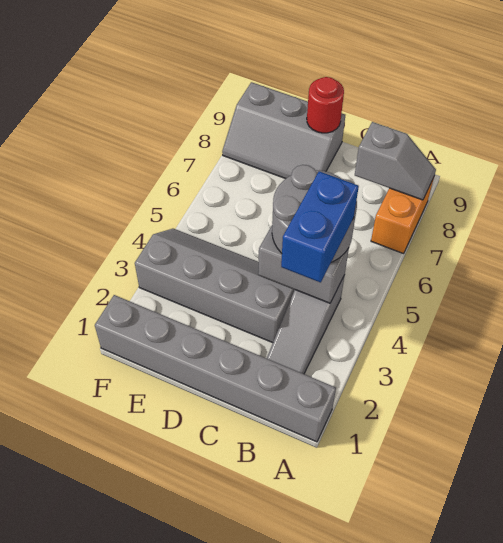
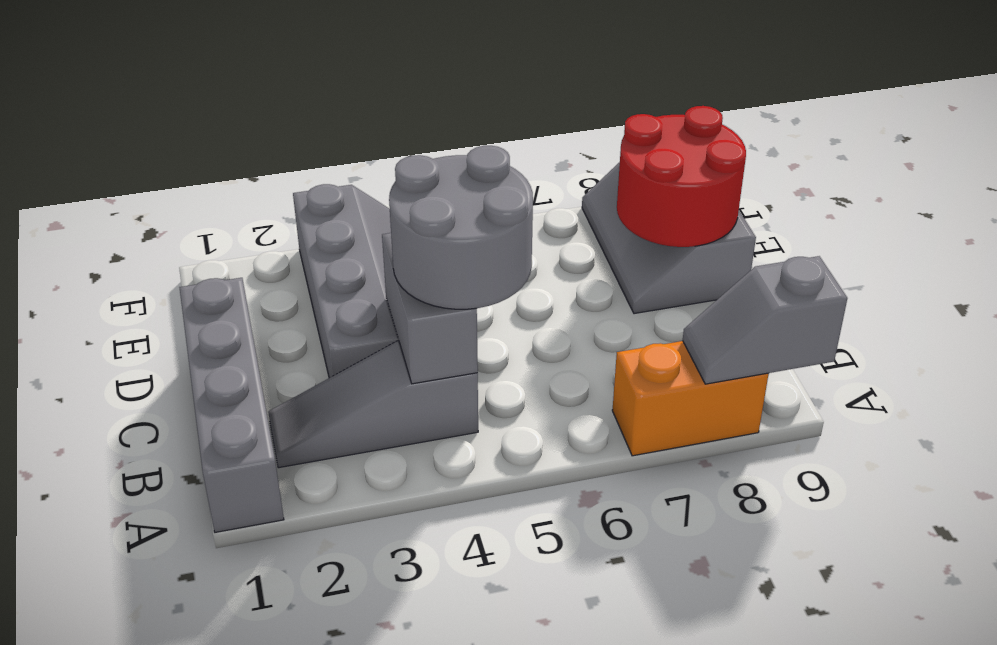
grey 1x6 brick [95,295,336,442] -> grey 1x4 brick [179,278,284,532]
grey 1x2 slope [355,122,436,200] -> grey 1x2 slope turned to [683,256,847,384]
blue 1x2 brick [281,171,359,282] -> none
red 1x1 round brick [307,77,344,133] -> red 2x2 round brick [617,106,746,247]

